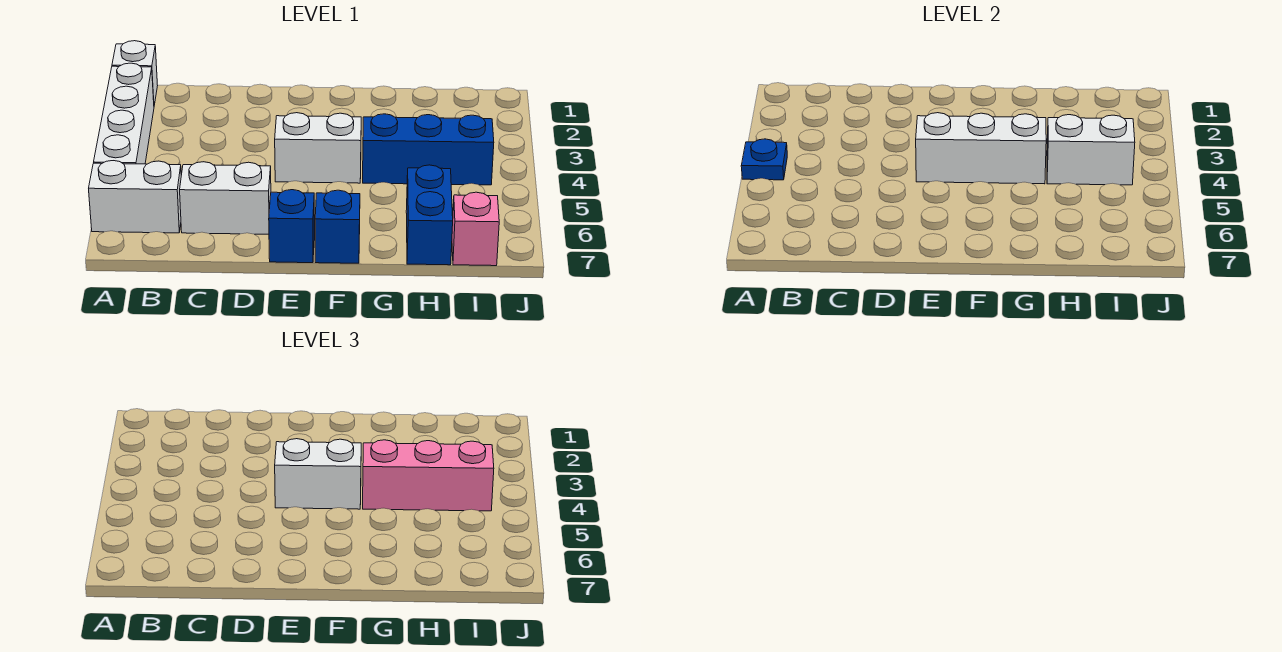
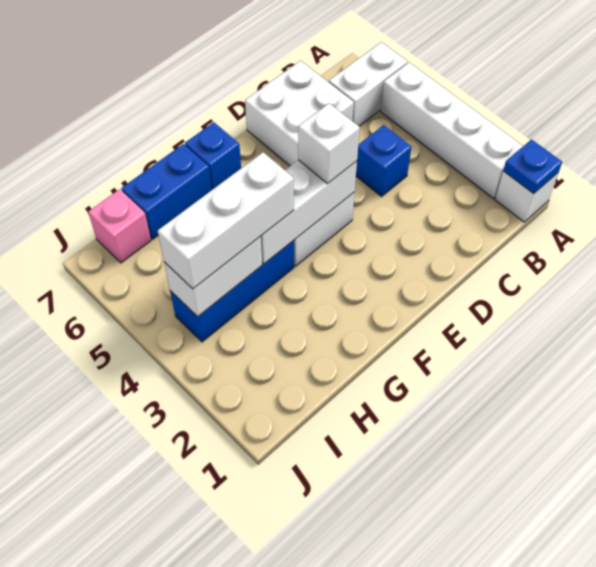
blue 1x1 plate [741,139,787,180] -> blue 1x1 plate moved to [503,140,562,194]
white 1x2 brick [180,162,271,234] -> white 2x2 brick [245,61,354,166]
white 1x2 brick [275,439,361,509] -> white 1x1 brick [298,103,360,184]
blue 1x1 brick [269,190,314,263] -> blue 1x1 brick moved to [356,125,411,196]
pink 1x3 brick [363,440,494,511] -> white 1x3 brick [158,152,294,289]
blue 1x2 brick [406,165,453,265] -> blue 1x2 brick turned to [121,144,212,239]

